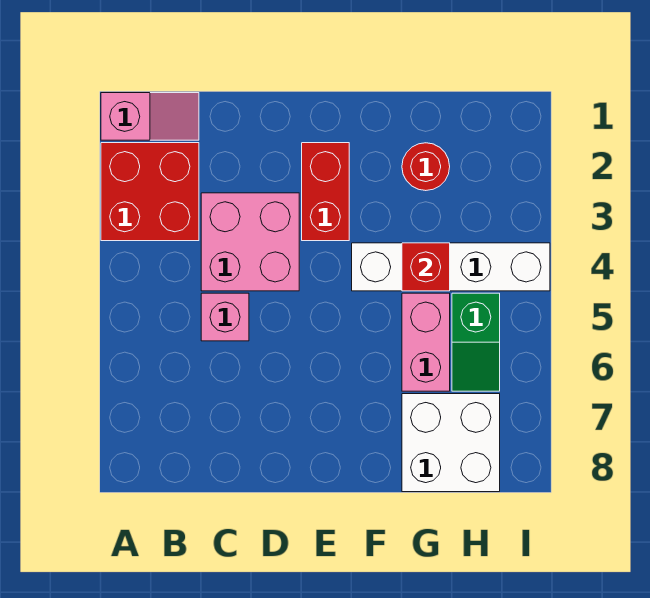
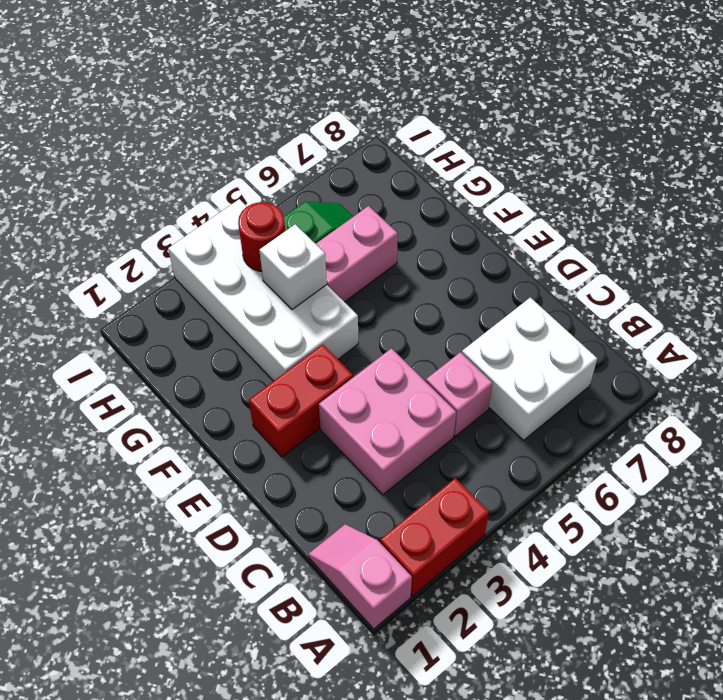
red 2x2 brick [101,143,199,241] -> red 1x2 brick [380,478,489,596]
white 1x4 brick [352,243,550,291] -> white 2x4 brick [168,199,358,381]
red 1x1 round brick [402,143,450,191] -> red 1x1 round brick moved to [238,202,285,271]
red 1x1 brick [402,243,450,291] -> white 1x1 brick [259,224,327,310]
white 2x2 brick [402,394,500,492] -> white 2x2 brick moved to [462,297,597,440]

